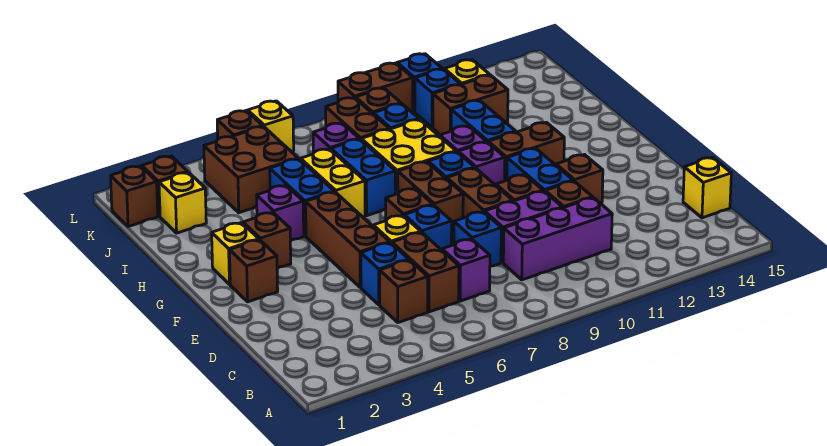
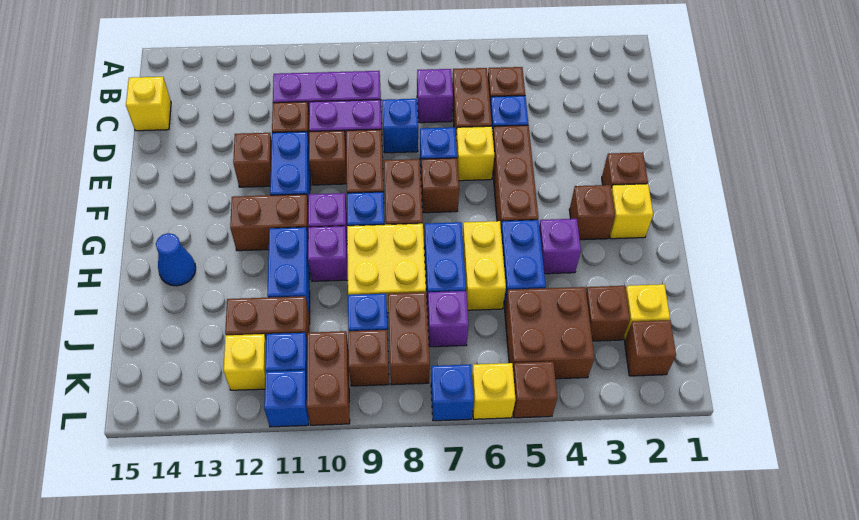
none -> blue 1x1 cone [156,233,196,286]
brown 1x1 brick [111,166,158,227] -> brown 1x1 brick moved to [586,286,630,341]
none -> blue 1x1 brick [431,364,474,421]
brown 1x2 brick [338,63,413,113] -> brown 1x2 brick turned to [307,331,350,425]

